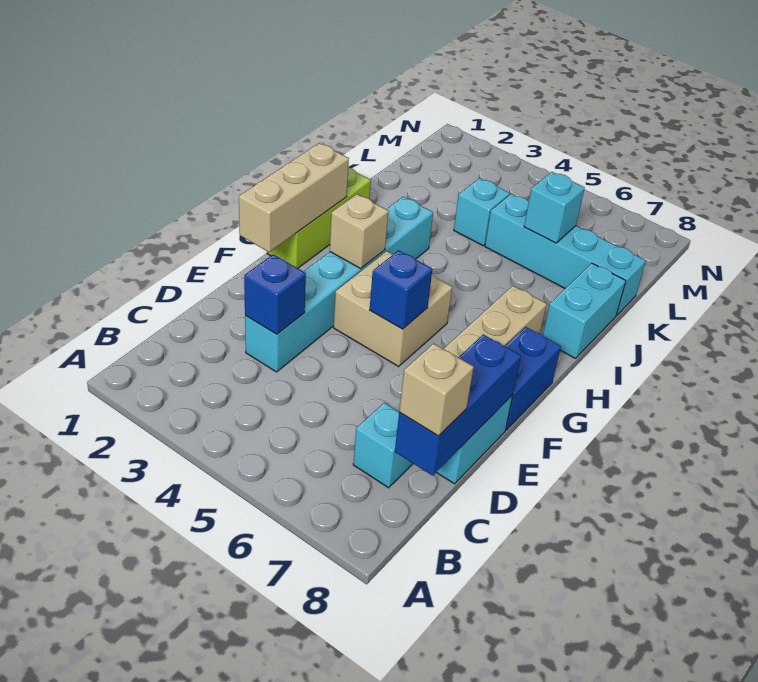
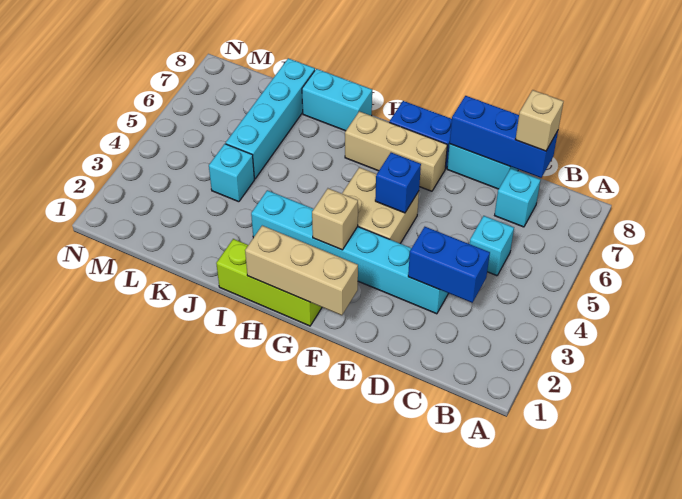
blue 1x1 brick [244,254,306,334] -> blue 1x2 brick [408,227,490,303]
cyan 1x1 brick [524,172,585,243] -> cyan 1x1 brick moved to [470,216,514,276]

